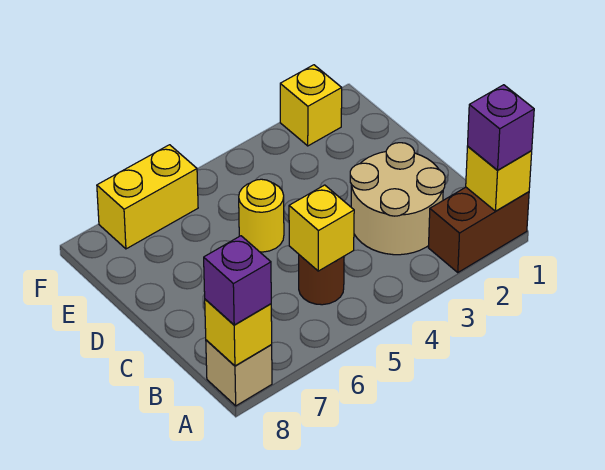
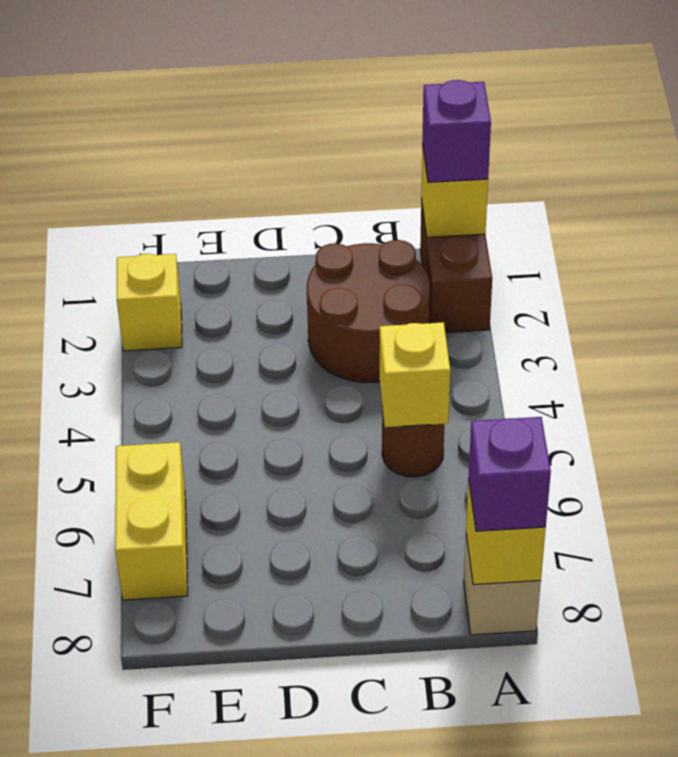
tan 2x2 round brick [350,143,445,255] -> brown 2x2 round brick [307,240,430,382]
yellow 1x1 round brick [239,179,284,252] -> none

